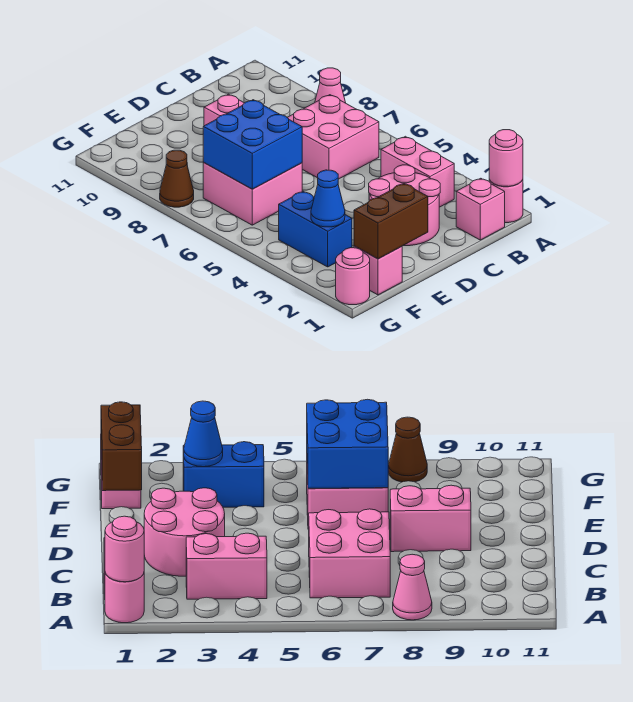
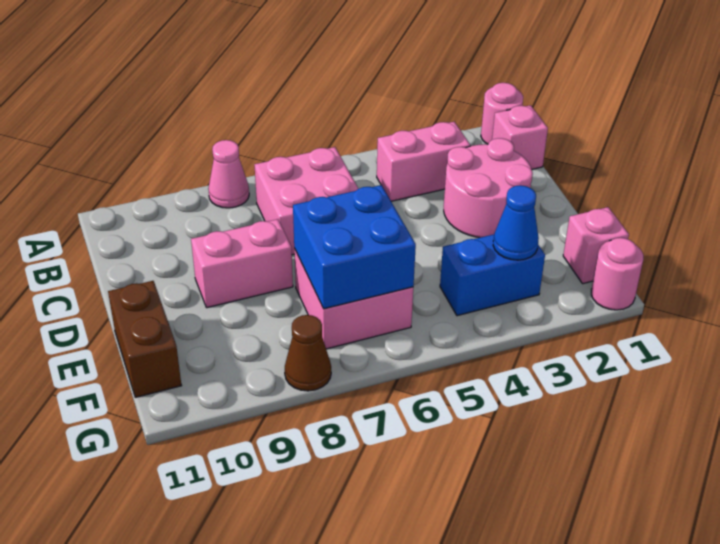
pink 1x1 round brick [489,130,523,187] -> none
brown 1x2 brick [354,183,428,259] -> brown 1x2 brick moved to [108,281,182,397]

